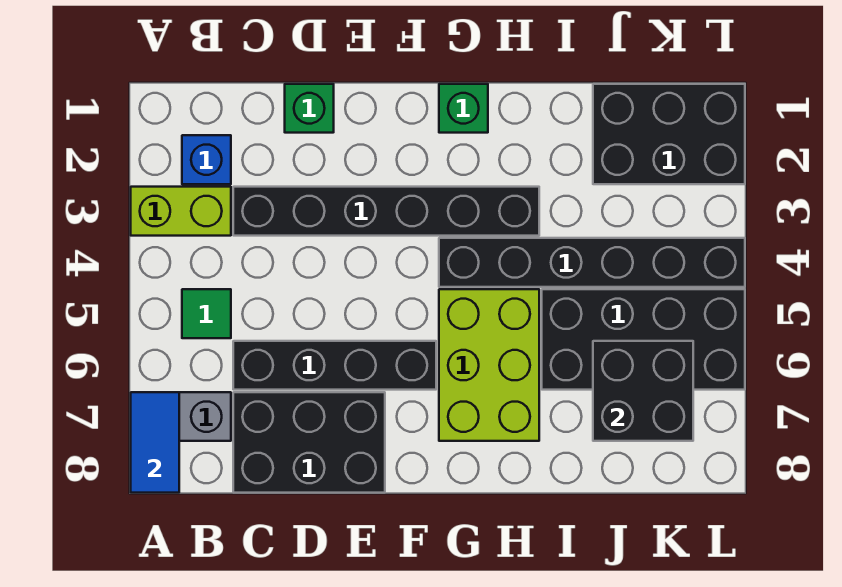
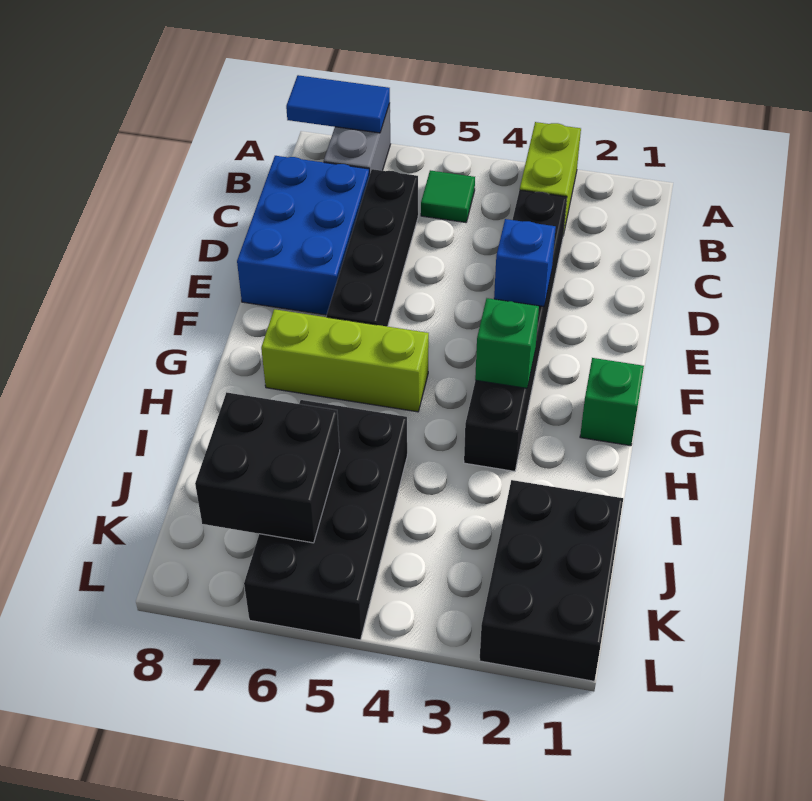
blue 1x1 brick [182,135,231,184] -> blue 1x1 brick moved to [494,219,556,306]
black 2x3 brick [233,392,385,493] -> blue 2x3 brick [237,156,369,315]
green 1x1 brick [285,84,334,133] -> green 1x1 brick moved to [475,298,539,388]
black 1x6 brick [439,238,745,287] -> none
lime 2x3 brick [439,289,539,441] -> lime 1x3 brick [261,309,429,412]

